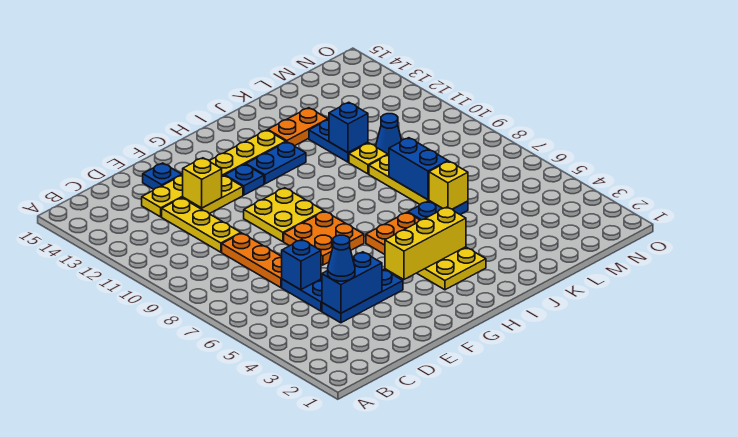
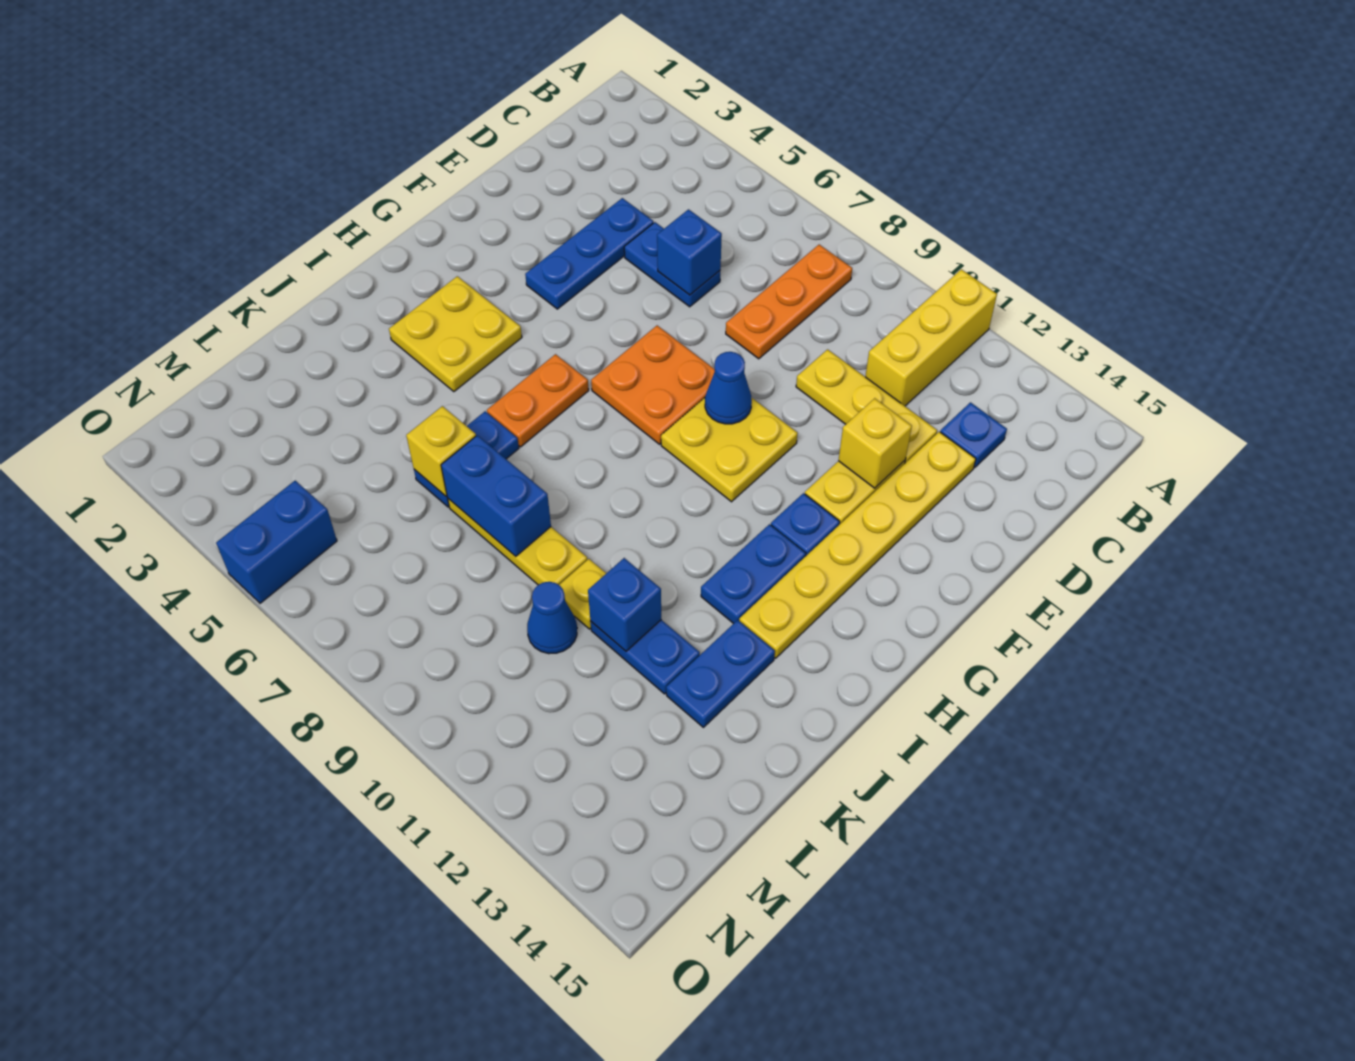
blue 1x2 brick [322,252,382,313] -> blue 1x2 brick moved to [216,481,337,603]
blue 1x1 cone [328,235,355,281] -> blue 1x1 cone moved to [705,352,752,424]
orange 1x3 plate [222,233,282,288] -> orange 1x3 plate turned to [726,245,852,359]
blue 1x1 plate [143,163,182,189] -> blue 1x1 plate moved to [940,402,1007,468]
yellow 1x3 brick [385,207,466,280] -> yellow 1x3 brick moved to [865,269,997,406]
orange 1x2 plate [268,108,328,146] -> blue 1x2 plate [666,620,775,727]

